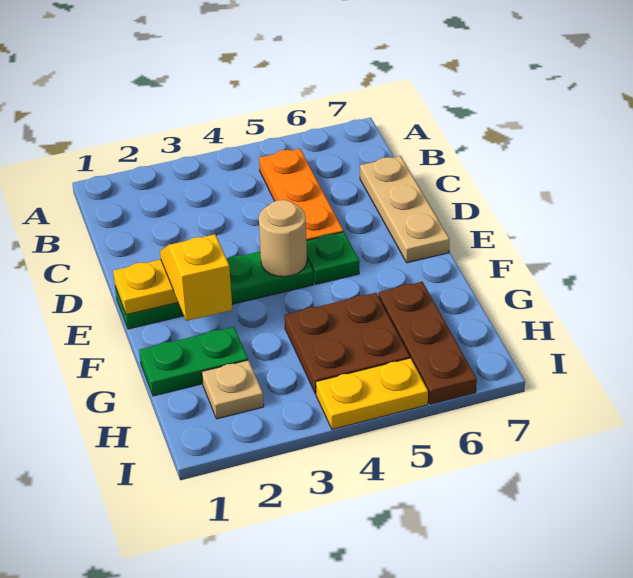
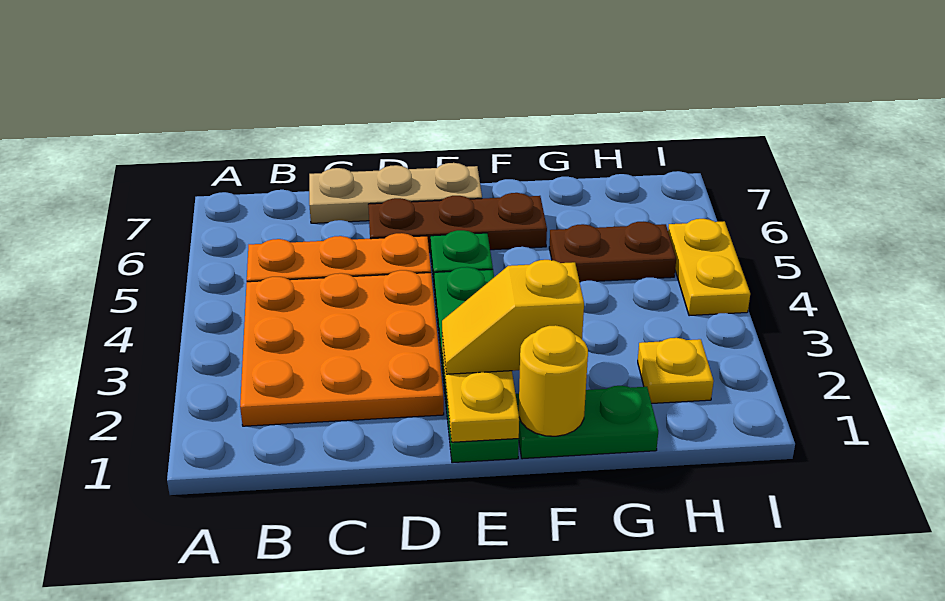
none -> orange 3x3 plate [240,270,444,426]
tan 1x1 round brick [259,200,307,277] -> none
none -> yellow 1x1 round brick [519,325,588,436]
green 1x2 plate [139,327,248,396] -> green 1x2 plate turned to [516,386,658,459]
brown 2x2 plate [284,293,410,394] -> brown 1x2 plate [549,222,676,282]
brown 1x3 plate [378,282,477,404] -> brown 1x3 plate moved to [368,193,547,253]
tan 1x1 plate [202,360,264,419] -> yellow 1x1 plate [638,338,714,403]

